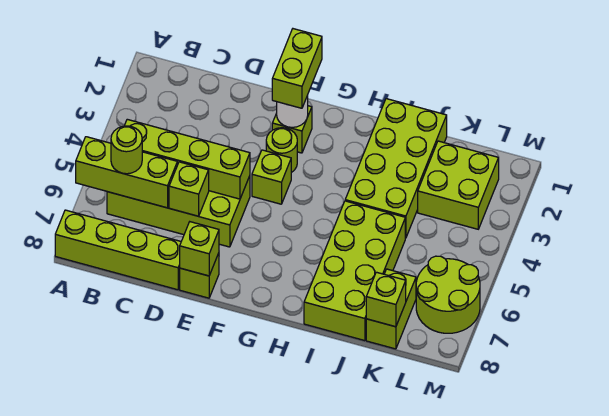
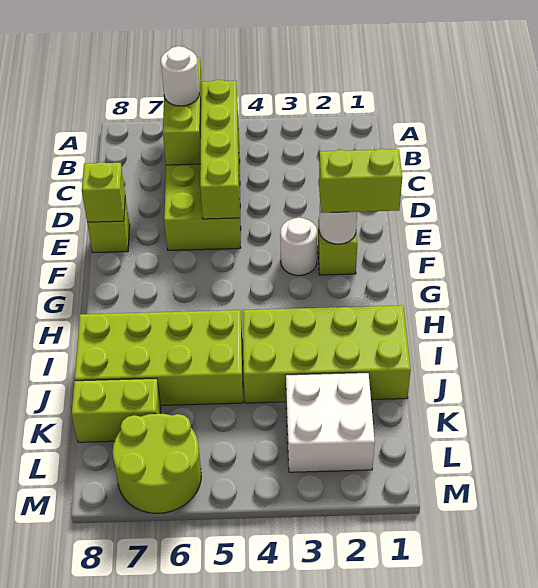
lime 1x4 brick [55,210,181,290] -> none
lime 1x1 round brick [111,126,142,174] -> white 1x1 round brick [161,46,199,106]
lime 1x1 brick [169,162,209,216] -> none
lime 1x1 round brick [266,128,297,173] -> white 1x1 round brick [280,218,317,276]
lime 1x1 brick [252,150,291,204] -> none
lime 2x2 brick [418,141,499,229] -> white 2x2 brick [286,373,375,472]
lime 1x1 brick [366,272,406,327] -> none

